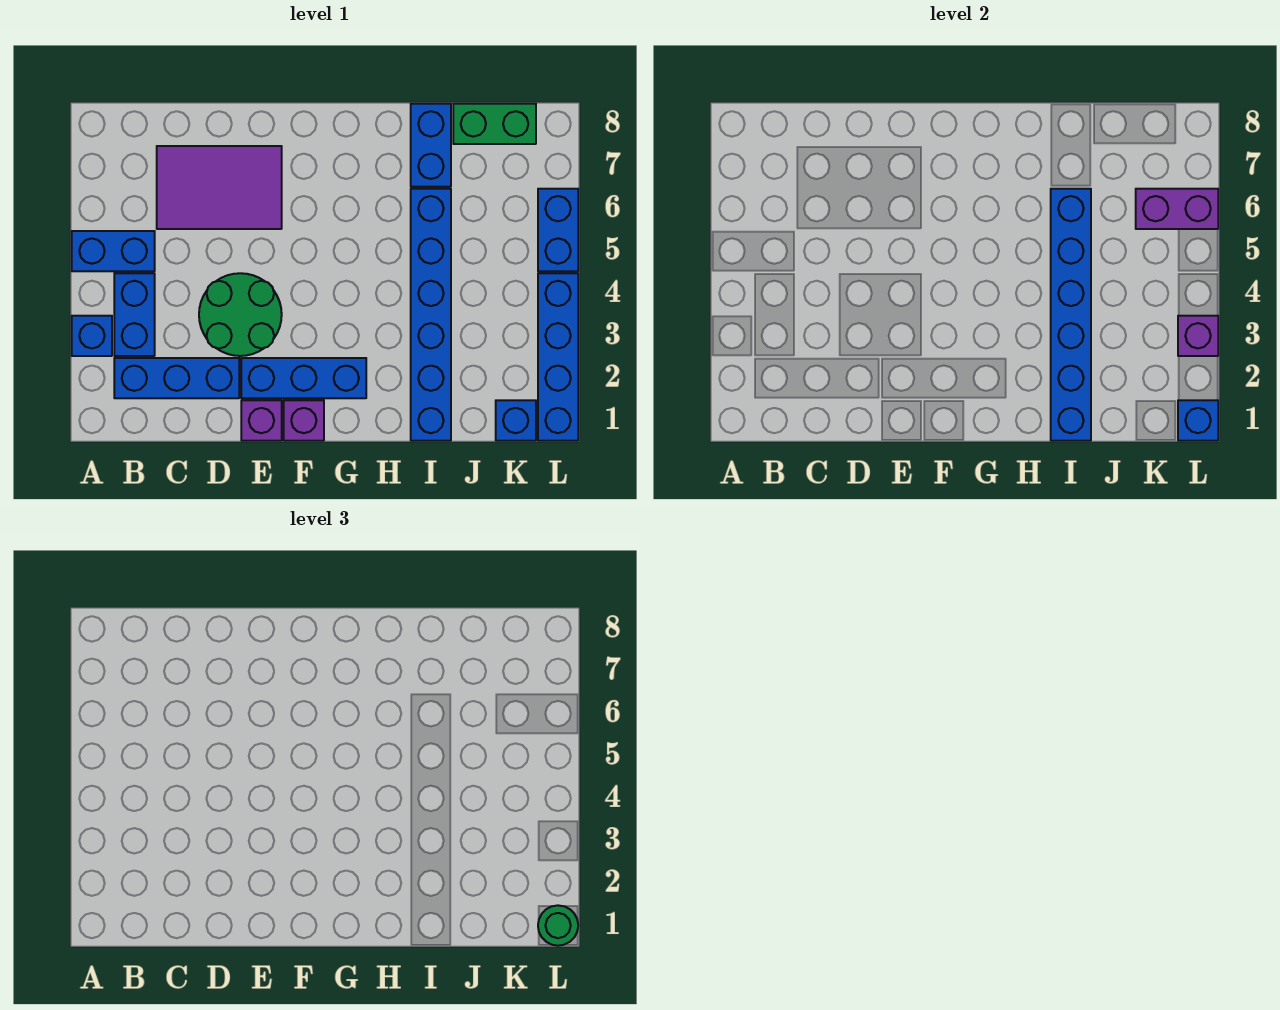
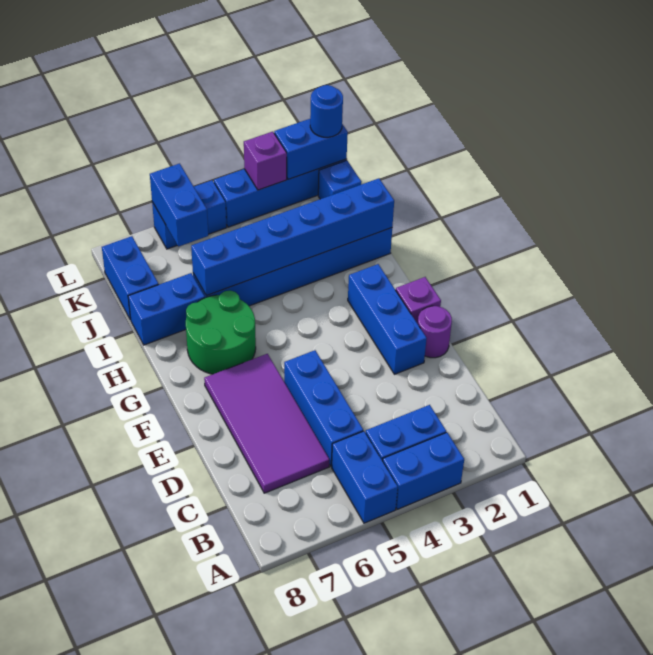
blue 1x1 brick [72,316,112,356] -> blue 1x2 brick [383,432,464,509]
blue 1x3 brick [114,358,239,398] -> blue 1x3 brick moved to [284,350,363,466]
purple 2x3 tile [157,146,282,229] -> purple 2x4 tile [204,354,329,493]
green 2x2 round brick [199,273,282,356] -> green 2x2 round brick moved to [186,291,256,374]
purple 1x1 brick [241,400,282,441] -> purple 1x1 round brick [418,306,452,358]
green 1x2 brick [453,104,536,144] -> blue 1x2 brick [102,236,159,320]
purple 1x2 brick [1136,189,1218,229] -> blue 1x2 brick [150,163,208,247]
blue 1x1 brick [1178,400,1218,441] -> blue 1x2 brick [274,119,348,179]
green 1x1 round brick [538,905,578,946] -> blue 1x1 round brick [310,85,343,137]

